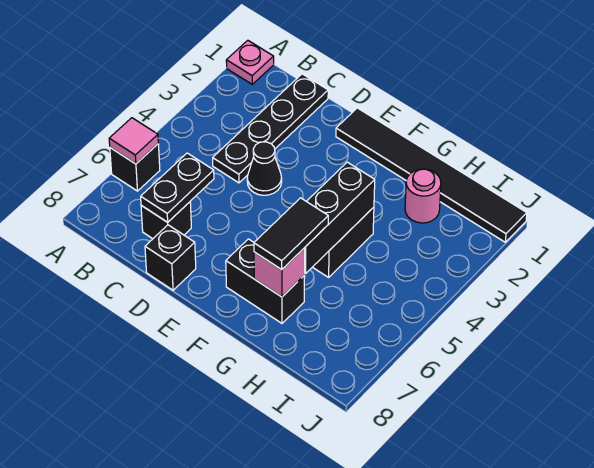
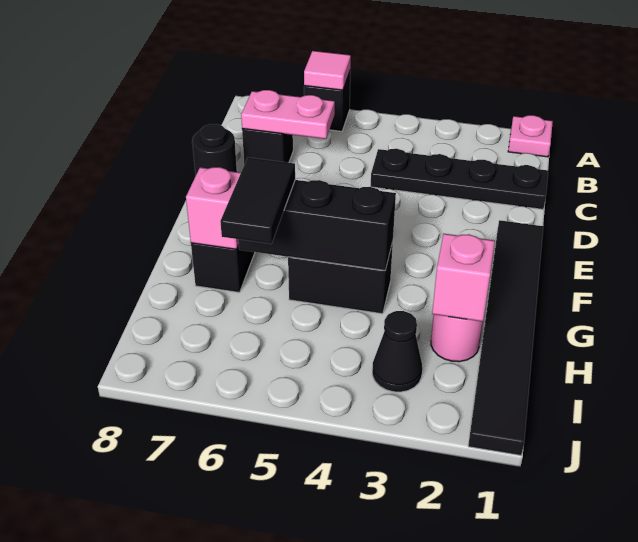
black 1x2 plate [141,153,214,222] -> pink 1x2 plate [241,90,335,139]
black 1x1 cone [247,142,282,195] -> black 1x1 cone moved to [372,311,422,392]
black 1x1 brick [145,225,196,290] -> black 1x1 round brick [192,124,237,174]
black 1x2 tile [254,198,328,270] -> black 1x2 tile turned to [220,158,295,244]
none -> pink 1x1 brick [432,234,495,322]

